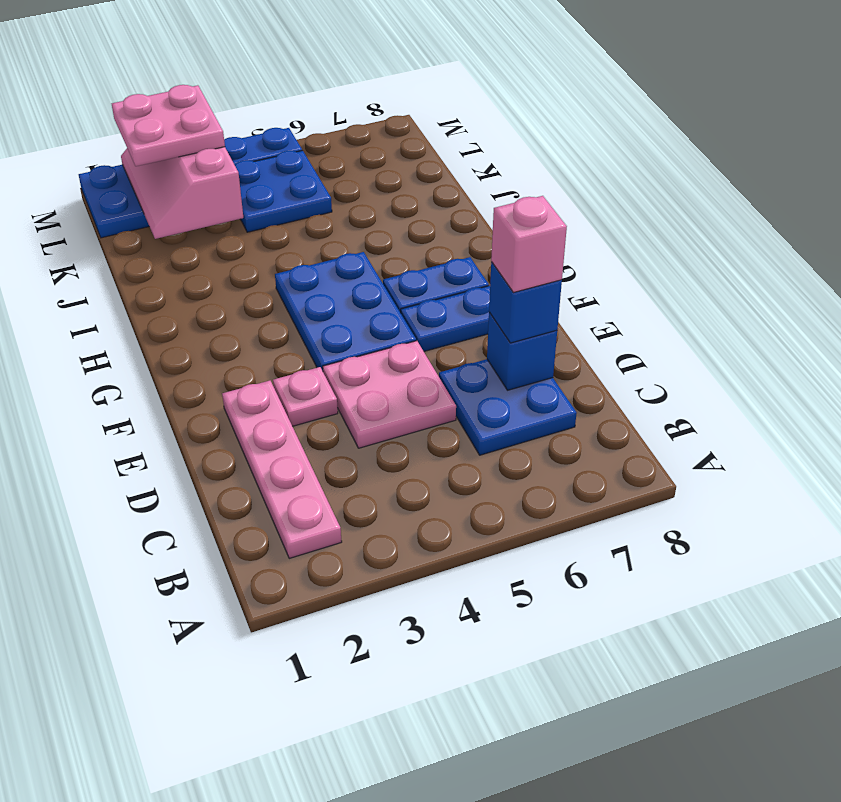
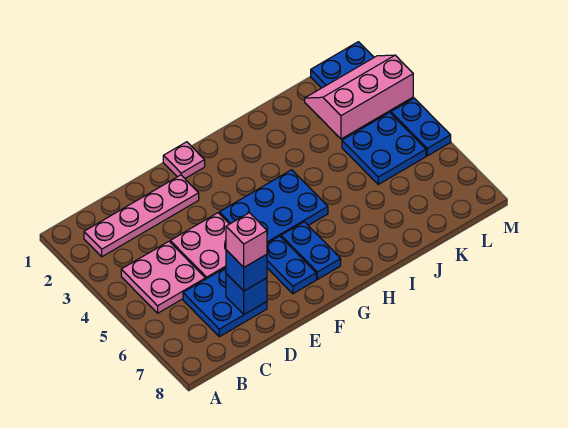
pink 1x1 plate [273,367,338,426] -> pink 1x1 plate moved to [163,142,205,178]
pink 2x2 plate [112,85,225,166] -> pink 2x2 plate moved to [121,242,205,313]

